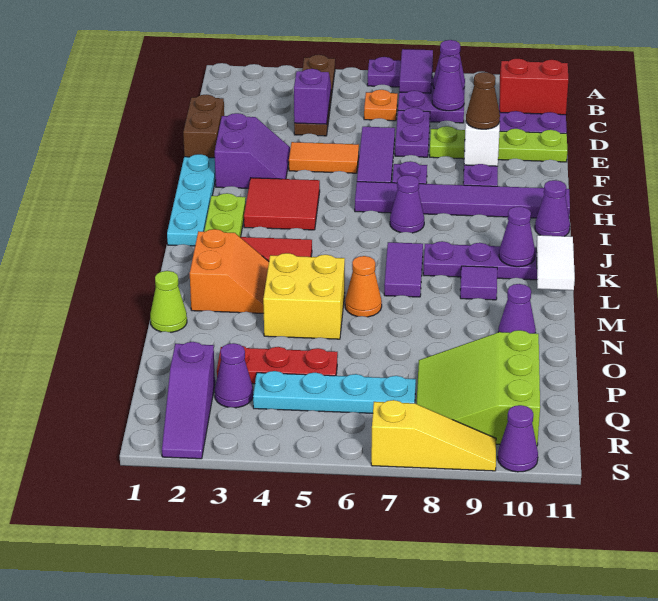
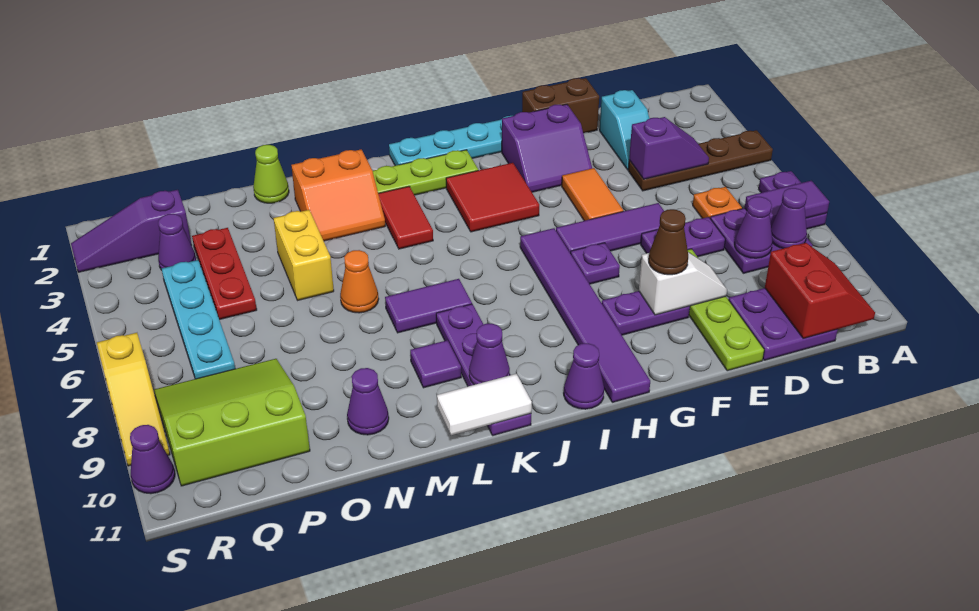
none -> cyan 1x2 slope [600,90,649,170]
purple 1x1 cone [390,175,424,233] -> none
yellow 2x2 brick [263,253,345,339] -> yellow 1x2 brick [274,210,334,300]

